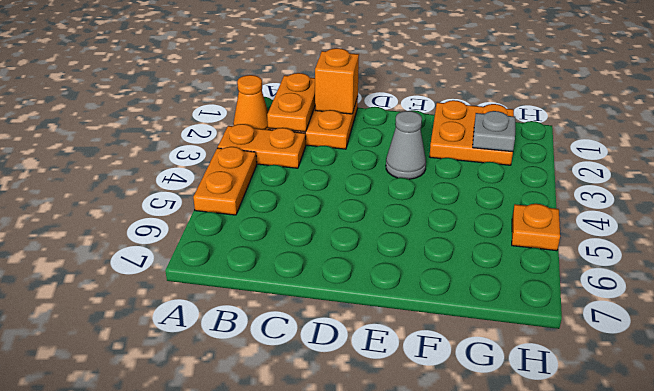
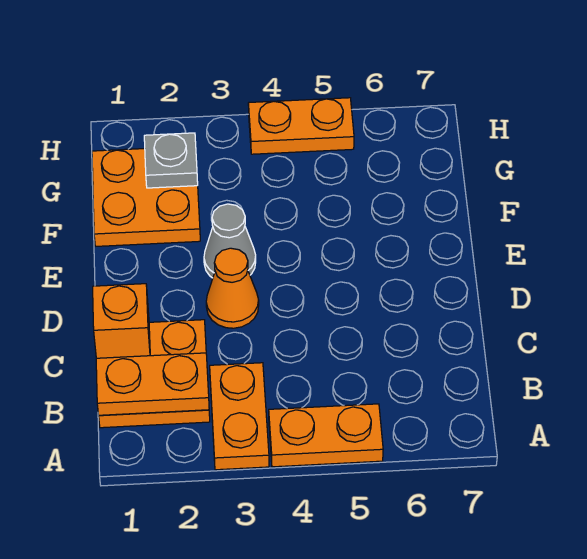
orange 1x1 cone [233,75,268,130] -> orange 1x1 cone moved to [206,248,259,328]
orange 1x1 plate [512,204,560,251] -> orange 1x2 plate [248,98,354,154]

